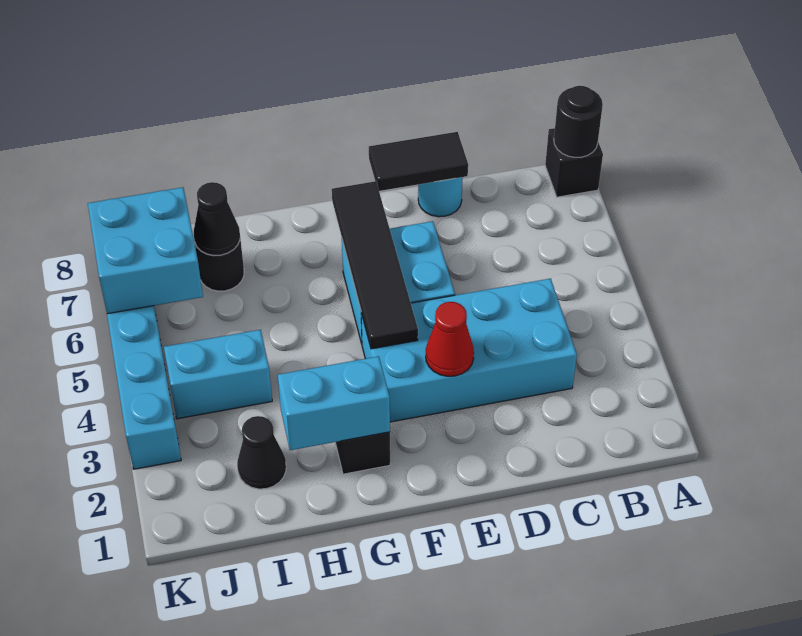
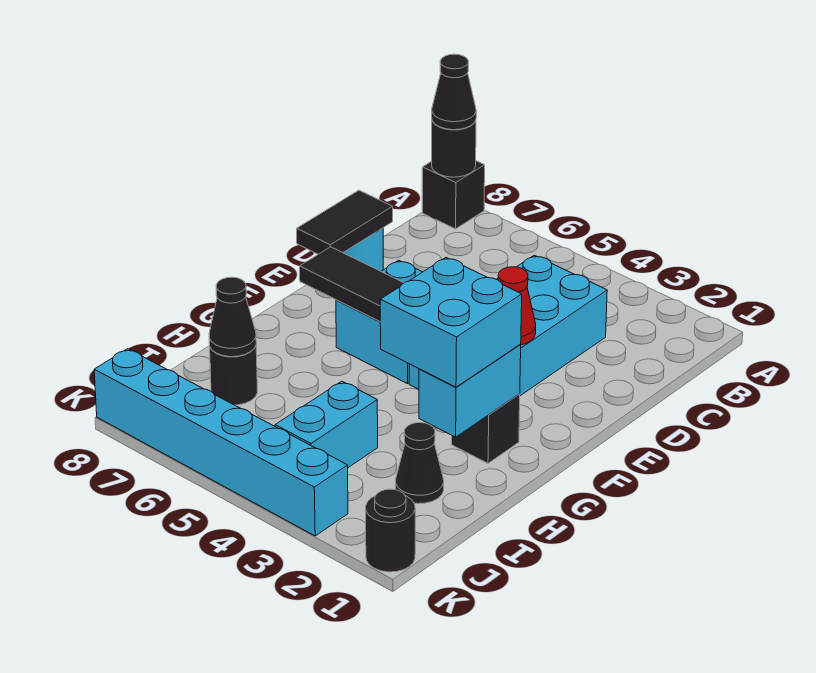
none -> black 1x1 cone [432,54,476,130]
cyan 2x2 brick [88,187,203,314] -> cyan 2x2 brick moved to [380,258,522,387]
none -> black 1x1 round brick [366,489,415,572]

